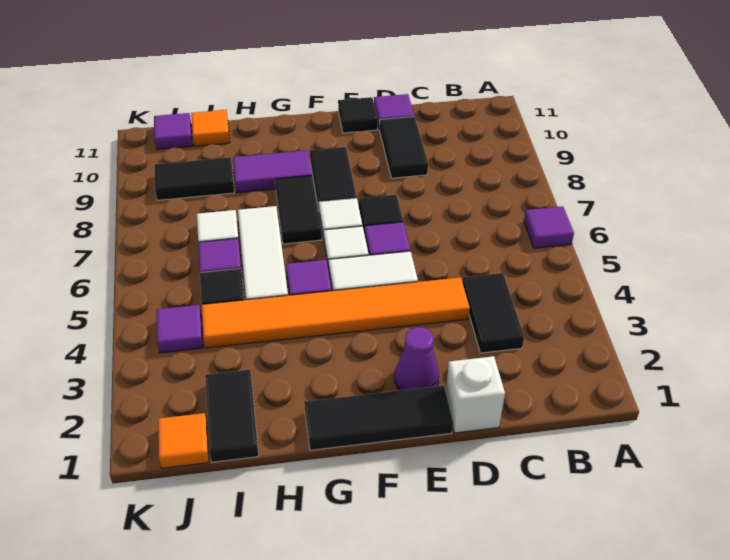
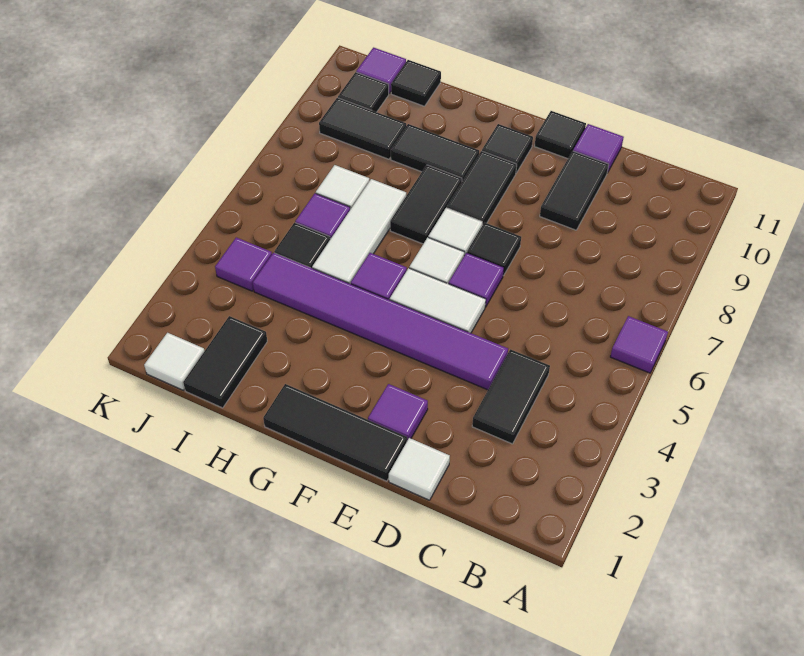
white 1x1 brick [446,356,505,433] -> white 1x1 tile [389,438,450,500]
orange 1x6 tile [202,277,470,348] -> purple 1x6 tile [253,253,508,390]
purple 1x1 cone [395,327,439,390] -> purple 1x1 tile [368,384,428,441]
none -> black 1x1 tile [482,124,533,173]
purple 1x2 tile [233,150,312,193] -> black 1x2 tile [391,124,479,181]
orange 1x1 tile [191,110,230,146] -> black 1x1 tile [391,60,441,106]
orange 1x1 tile [158,413,209,468] -> white 1x1 tile [144,333,205,390]
none -> black 1x1 tile [338,72,389,112]

